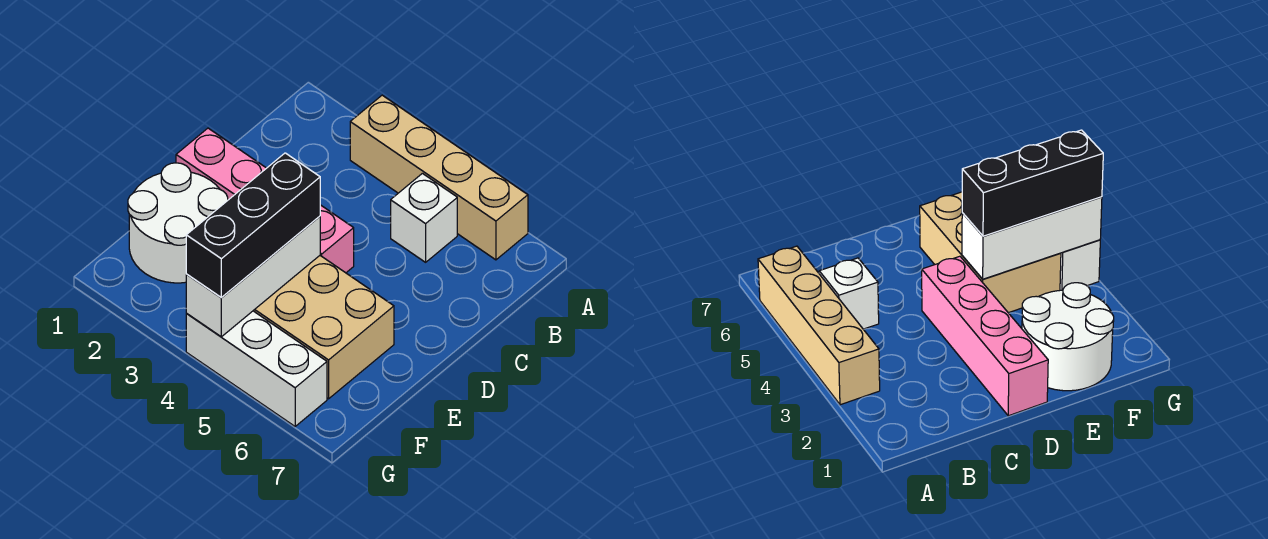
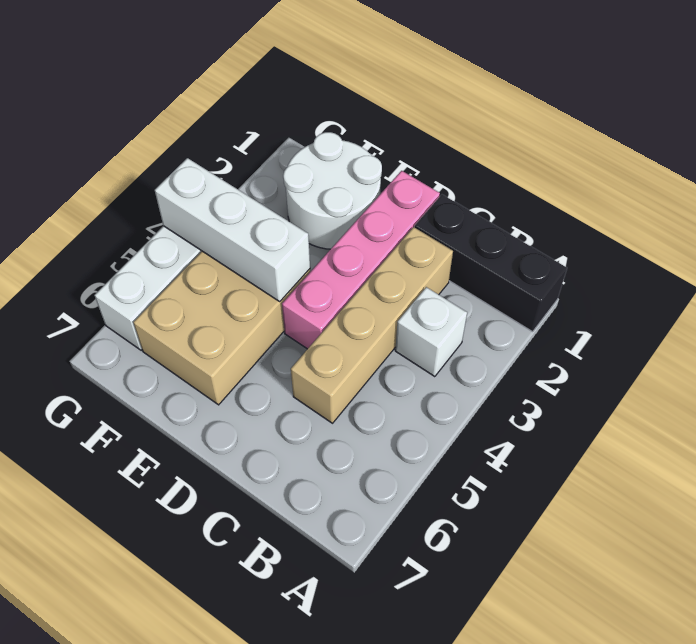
tan 1x4 brick [350,95,528,260] -> tan 1x4 brick moved to [291,227,453,423]
white 1x1 brick [391,173,457,262] -> white 1x1 brick moved to [395,287,467,377]
black 1x3 brick [186,153,320,298] -> black 1x3 brick moved to [415,195,567,332]

